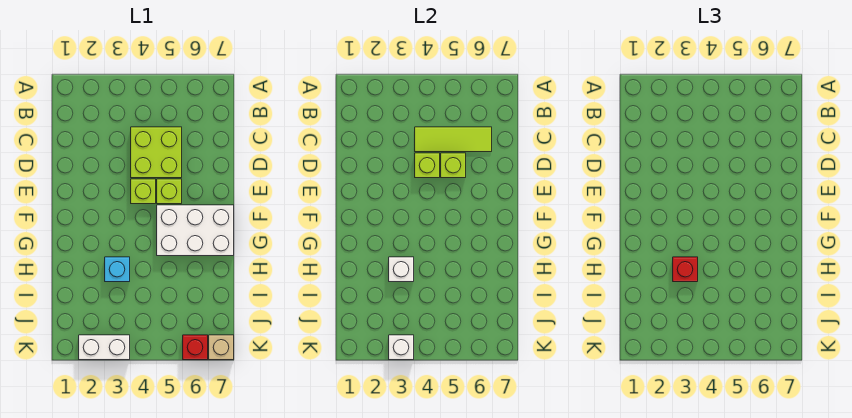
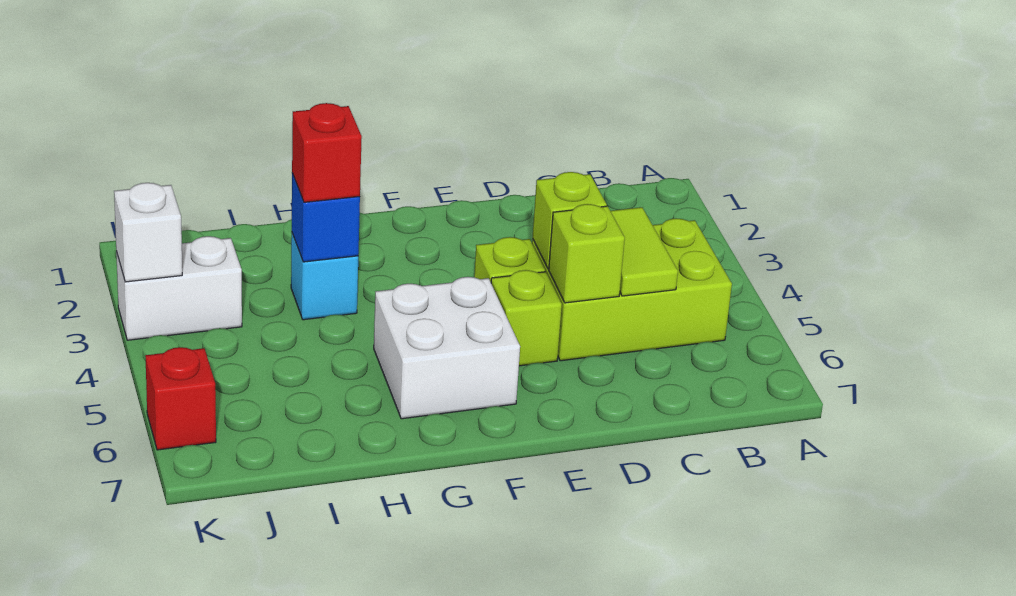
lime 2x2 brick [131,127,182,178] -> lime 2x3 brick [532,218,732,361]
lime 1x3 tile [415,127,492,152] -> lime 1x2 tile [611,207,678,296]
white 2x3 brick [157,205,234,256] -> white 2x2 brick [374,277,520,419]
white 1x1 brick [389,257,414,282] -> blue 1x1 brick [292,173,360,262]
white 1x2 brick [79,335,130,360] -> white 1x2 brick turned to [116,236,242,340]
tan 1x1 brick [209,335,234,360] -> none

